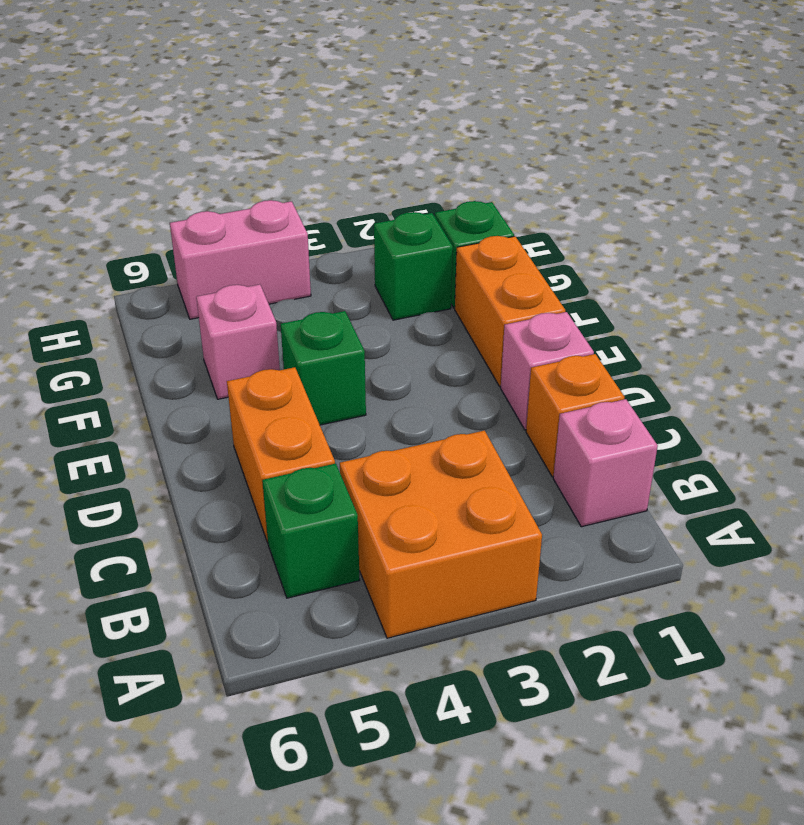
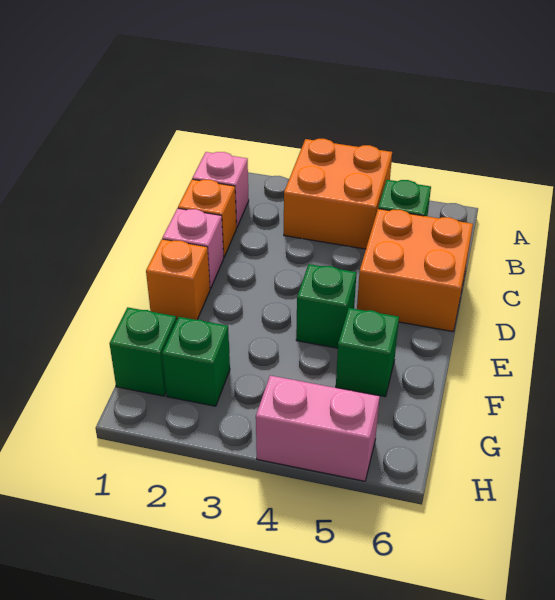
orange 1x2 brick [227,367,335,542] -> orange 2x2 brick [357,209,473,332]
orange 1x2 brick [455,236,565,387] -> orange 1x1 brick [146,239,210,320]
pink 1x1 brick [196,284,280,399] -> green 1x1 brick [336,308,399,397]

